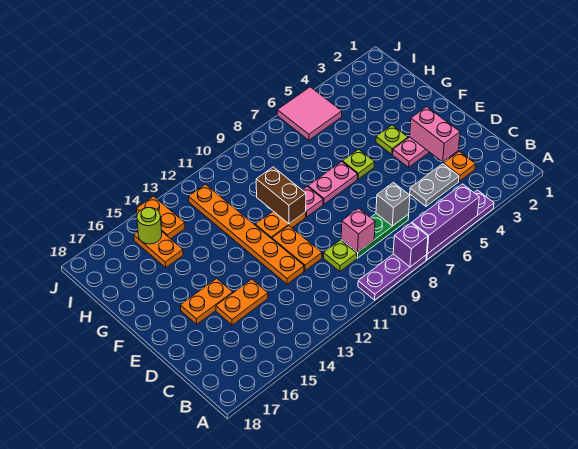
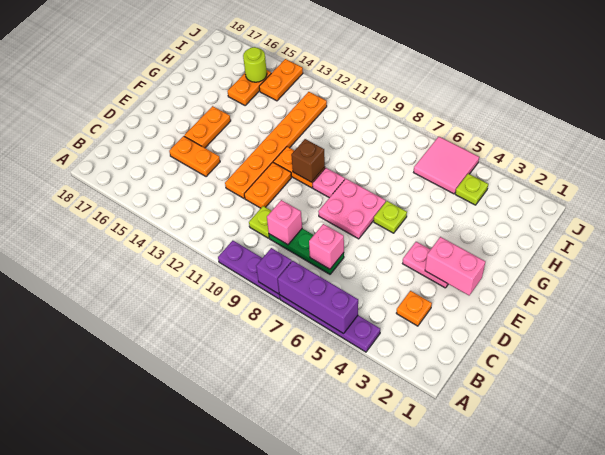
grey 1x2 plate [410,164,459,206] -> none
grey 1x1 brick [376,183,410,226] -> pink 1x1 brick [309,224,344,269]
pink 1x2 brick [410,107,460,162] -> pink 1x2 brick turned to [425,237,485,295]
orange 1x2 plate [180,278,233,324] -> orange 1x2 plate turned to [184,106,231,148]
lime 1x1 plate [376,125,408,154] -> lime 1x1 plate moved to [455,174,488,205]
pink 1x2 plate [308,162,358,204] -> pink 2x2 plate [318,179,386,239]
brown 1x2 brick [256,167,306,224] -> brown 1x1 brick [291,139,325,182]

